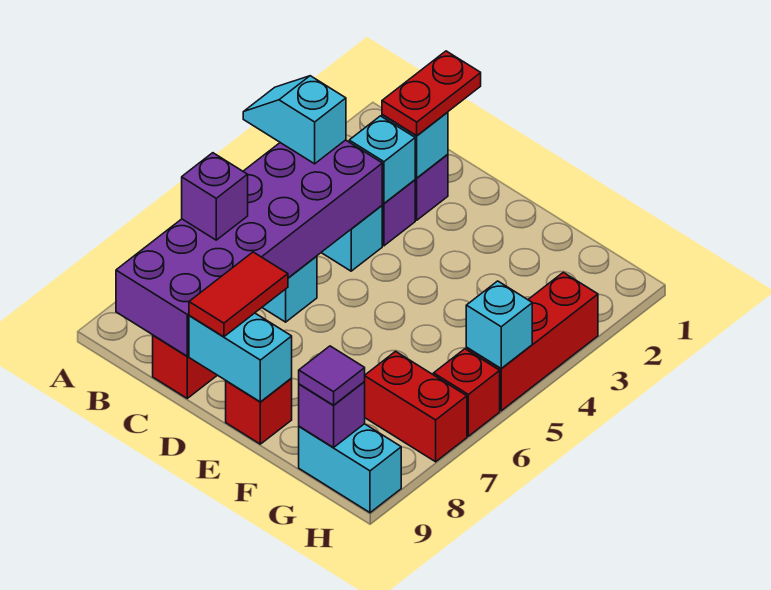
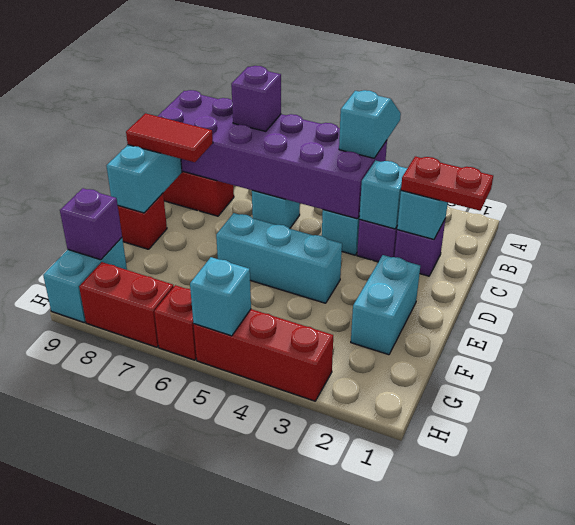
none -> cyan 1x2 brick [351,255,420,355]
none -> cyan 1x3 brick [216,213,342,303]
red 1x2 brick [365,351,467,462] -> red 1x2 brick turned to [79,262,174,347]
purple 1x1 tile [299,346,365,405] -> none

